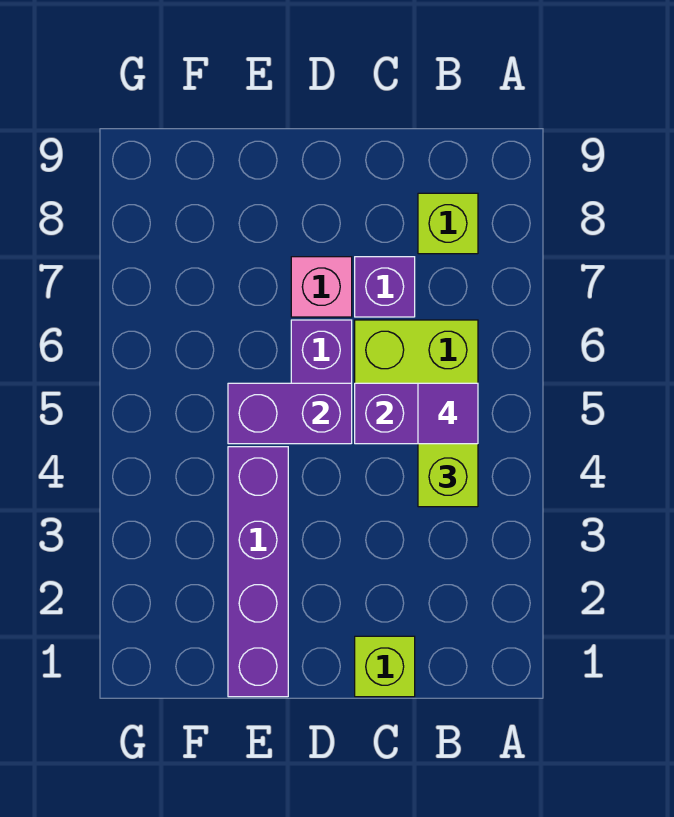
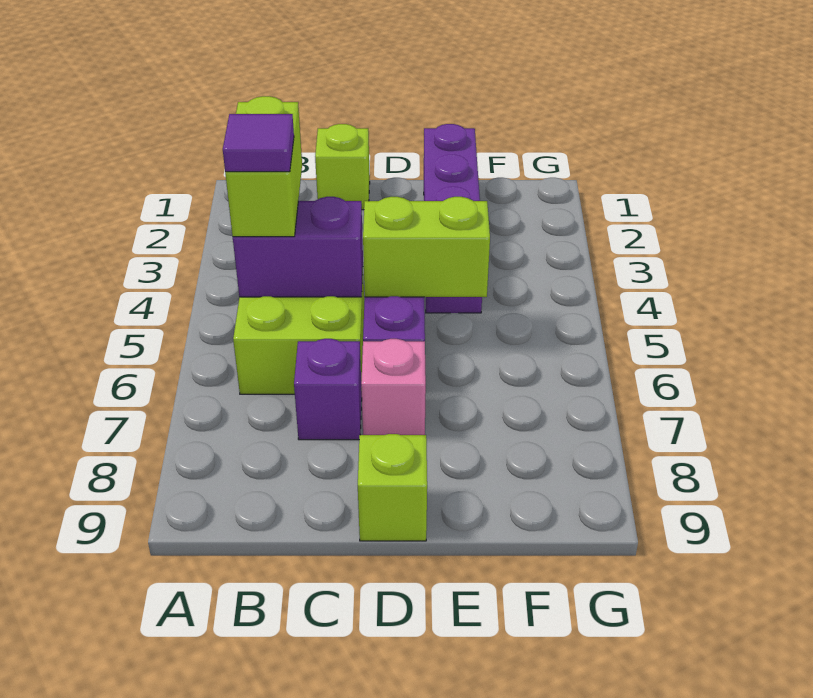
lime 1x1 brick [418,193,478,254] -> lime 1x1 brick moved to [358,434,427,541]
purple 1x2 brick [228,383,352,444] -> lime 1x2 brick [363,197,490,297]

